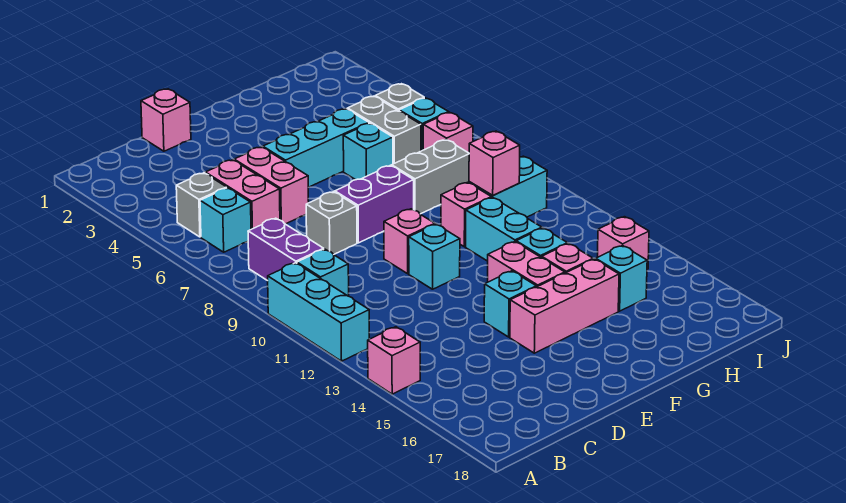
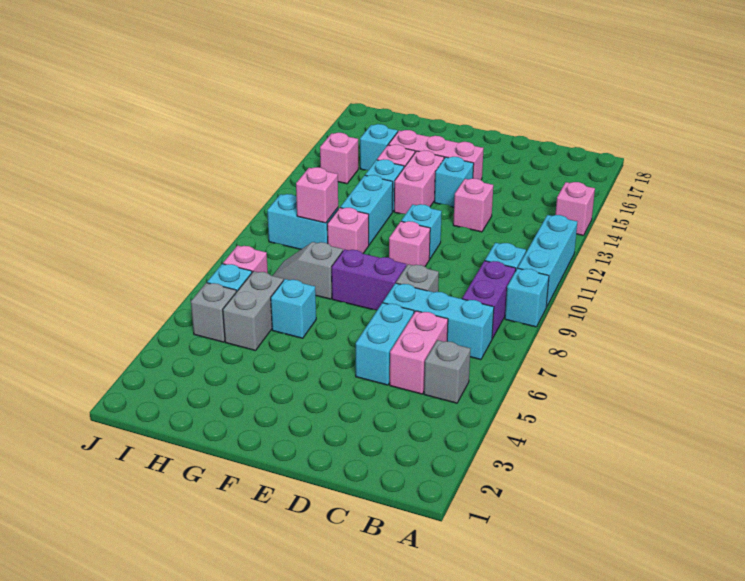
cyan 1x1 brick [200,188,251,252] -> cyan 1x1 brick moved to [505,268,549,327]
pink 1x1 brick [141,89,191,151] -> pink 1x1 brick moved to [453,178,493,232]
pink 1x2 brick [234,147,309,224] -> cyan 1x2 brick [356,303,414,385]
cyan 1x3 brick [263,109,369,187] -> cyan 1x3 brick moved to [383,283,494,360]
grey 1x2 brick [392,140,469,214] -> grey 1x2 slope [273,242,343,299]

